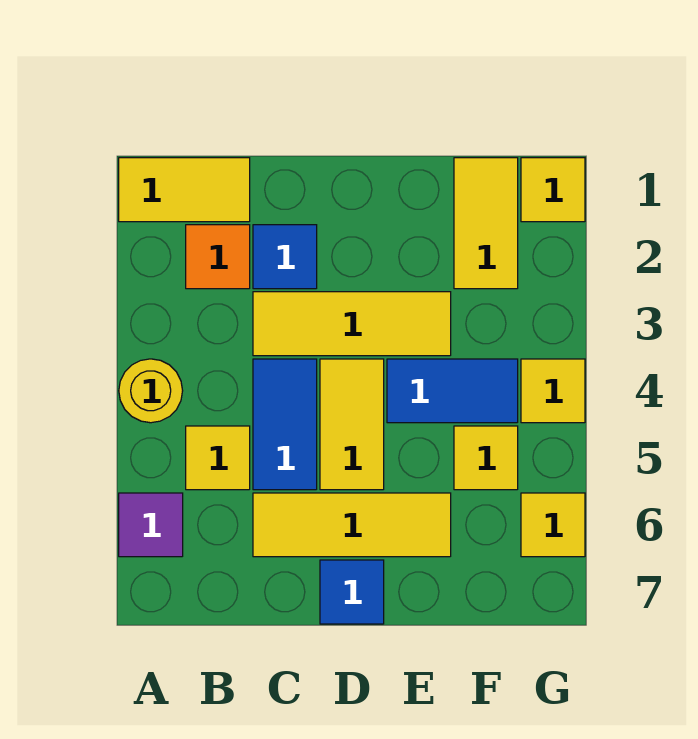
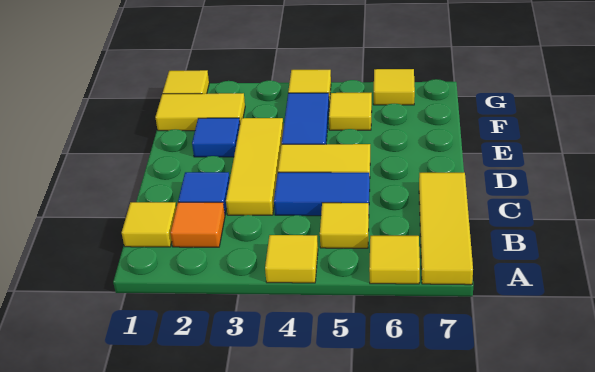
yellow 1x2 tile [119,158,250,222] -> yellow 1x1 tile [122,202,176,247]
yellow 1x1 round brick [119,359,183,423] -> yellow 1x1 tile [265,235,318,283]
purple 1x1 tile [119,493,183,557] -> yellow 1x1 tile [369,236,420,284]
yellow 1x3 tile [253,493,451,557] -> yellow 1x3 tile moved to [419,173,473,285]
blue 1x1 tile [320,560,384,624] -> blue 1x1 tile moved to [192,118,240,157]

